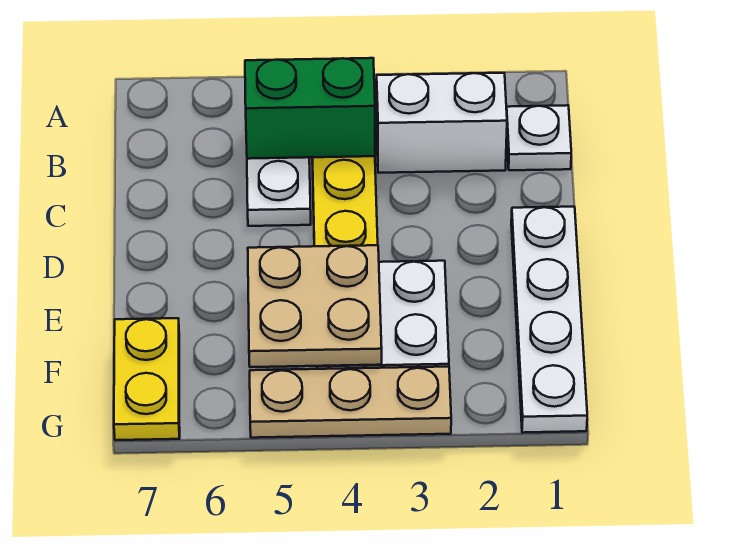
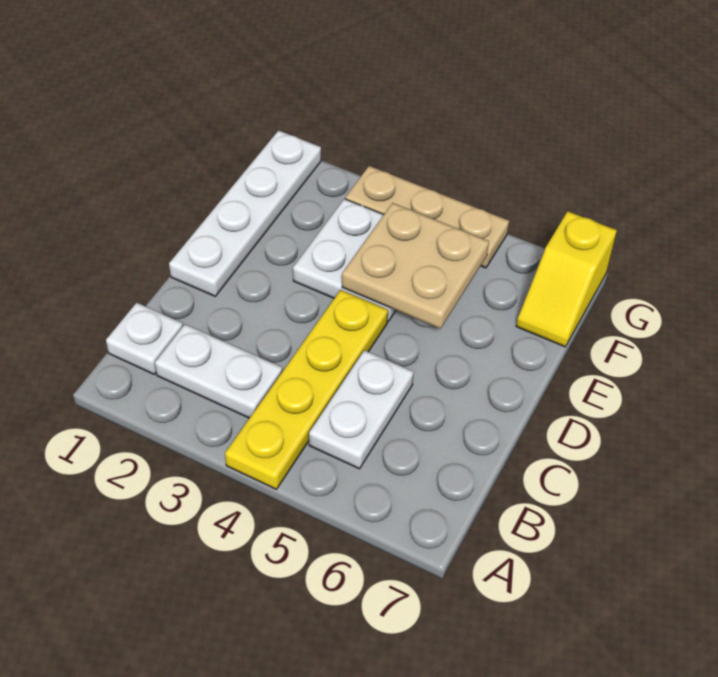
white 1x2 brick [377,73,507,173] -> white 1x2 plate [155,324,283,418]
green 1x2 brick [245,58,375,159] -> none
yellow 1x2 plate [114,318,180,440] -> yellow 1x2 slope [516,211,617,347]

